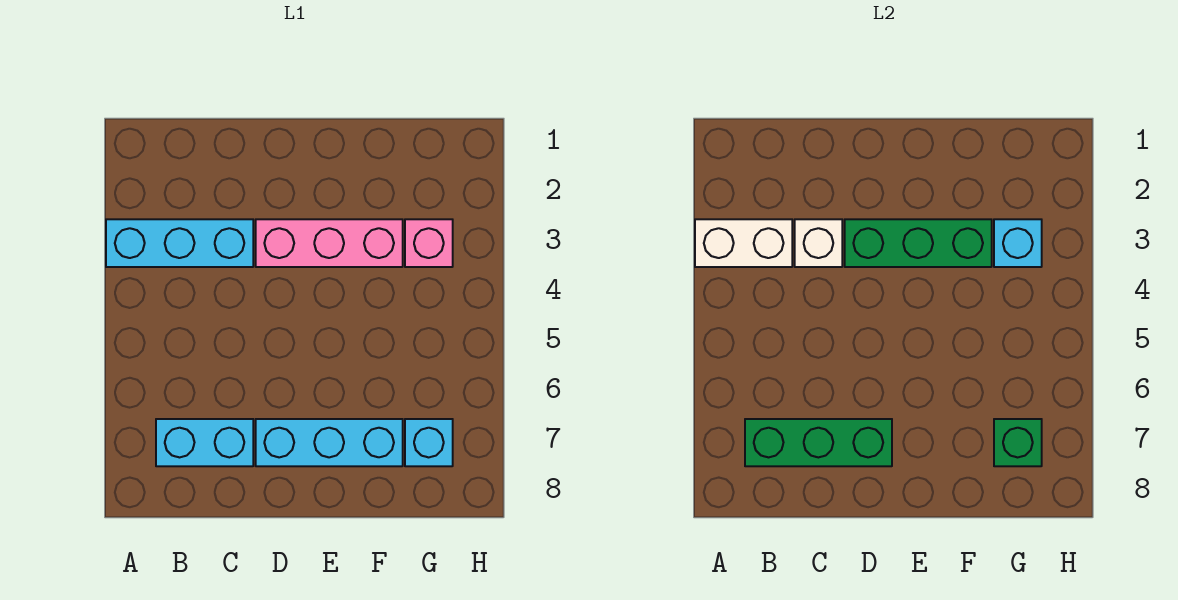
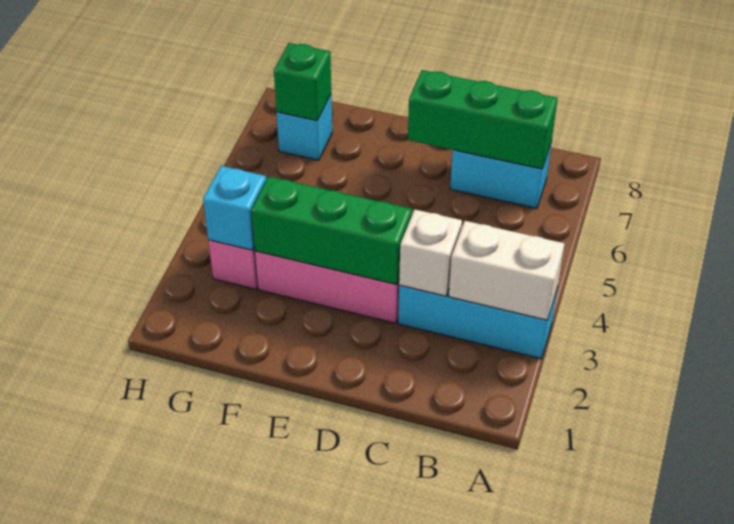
cyan 1x3 brick [256,419,403,466] -> none

